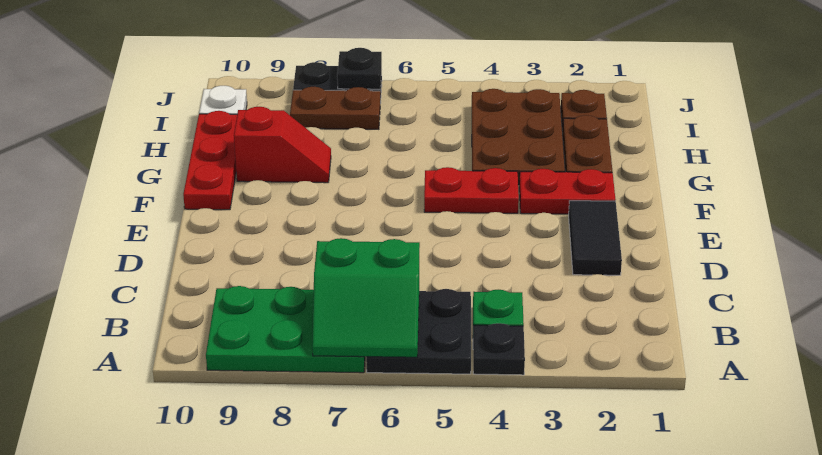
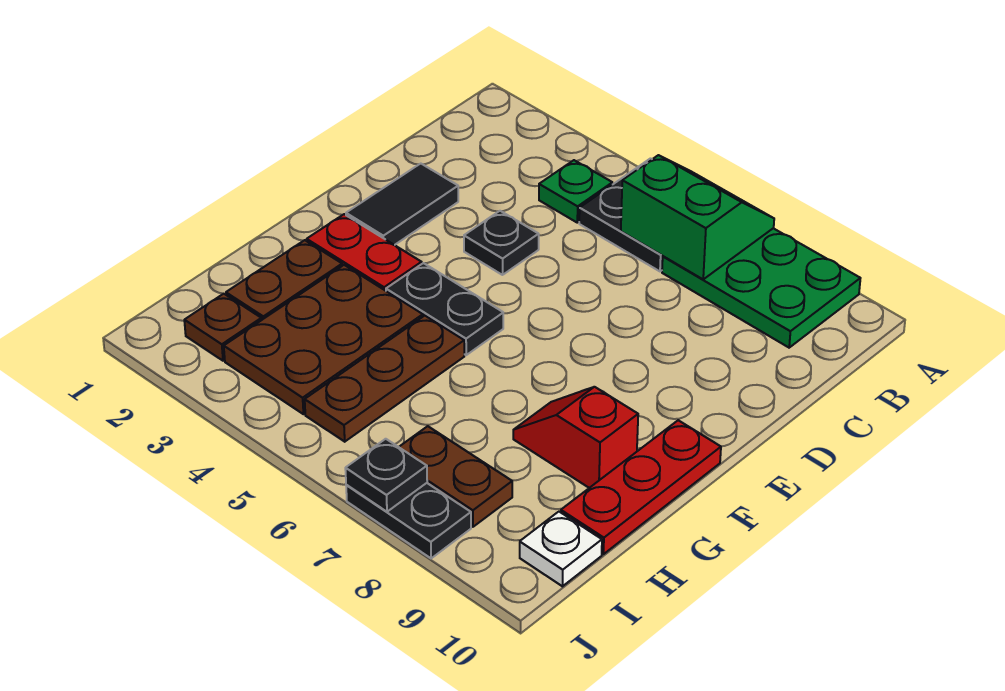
black 1x1 plate [473,323,525,375] -> black 1x1 plate moved to [464,211,539,275]
red 1x2 plate [424,167,519,213] -> black 1x2 plate [386,263,503,355]
none -> brown 1x3 plate [305,316,464,442]

